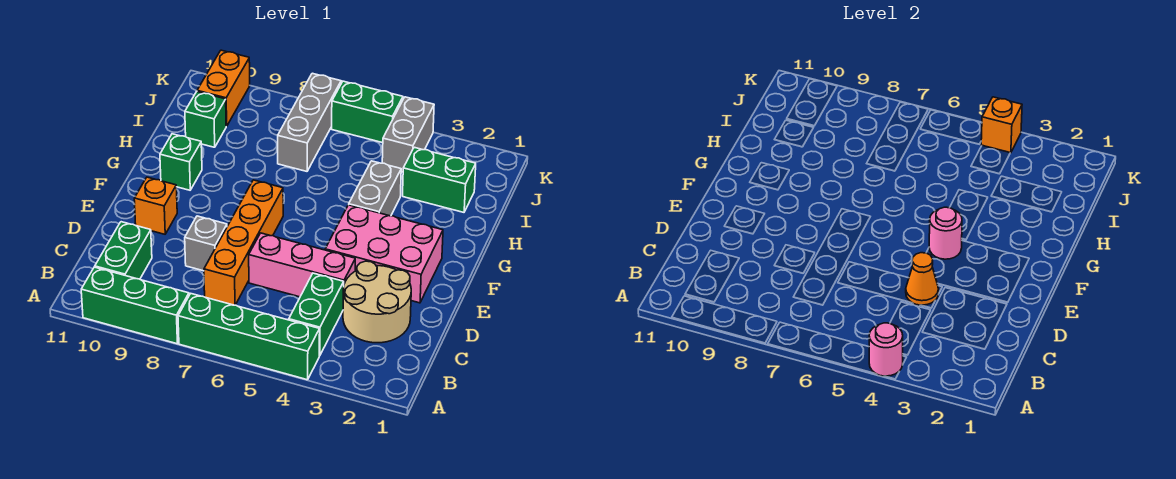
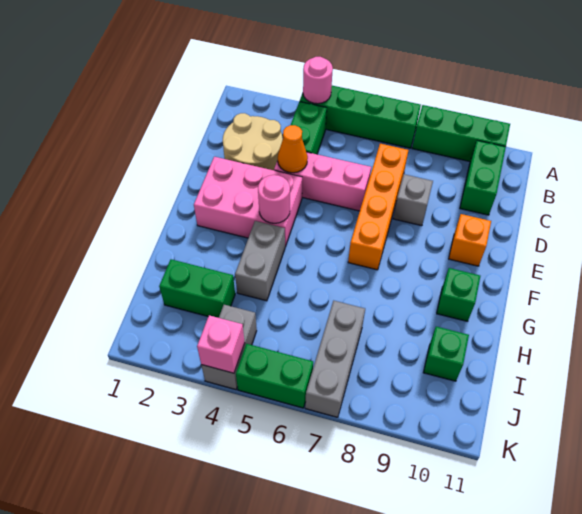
orange 1x2 brick [197,50,250,126] -> none
orange 1x1 brick [981,97,1022,153] -> pink 1x1 brick [197,315,245,373]

